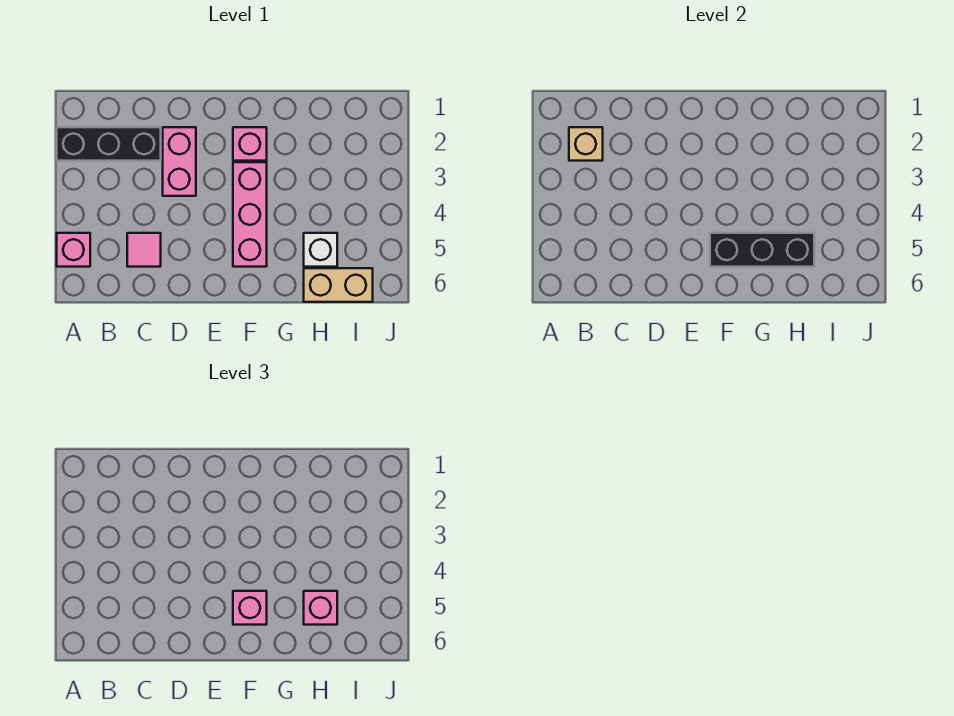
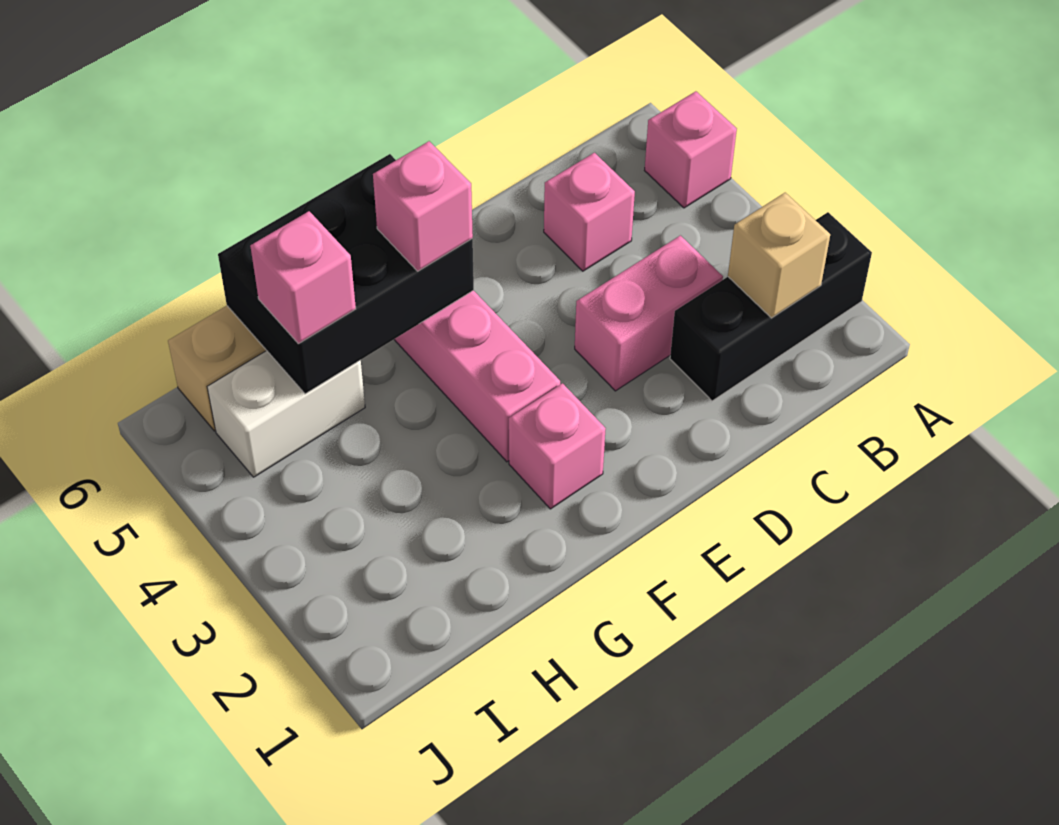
pink 1x1 tile [127,233,161,267] -> pink 1x1 brick [544,153,635,271]
pink 1x2 brick [163,127,196,196] -> pink 1x2 brick turned to [575,235,723,391]
black 1x3 brick [710,233,814,267] -> black 2x3 brick [218,154,474,394]
white 1x1 brick [304,233,337,267] -> white 1x2 brick [207,351,365,477]

